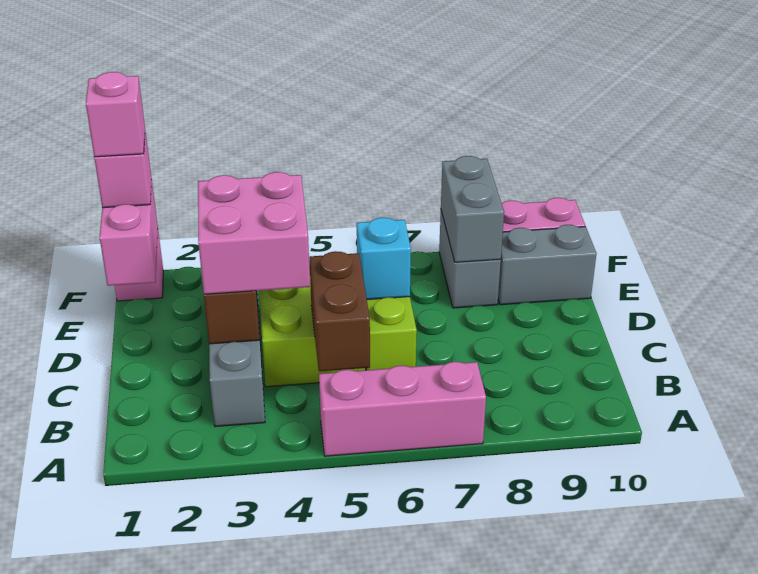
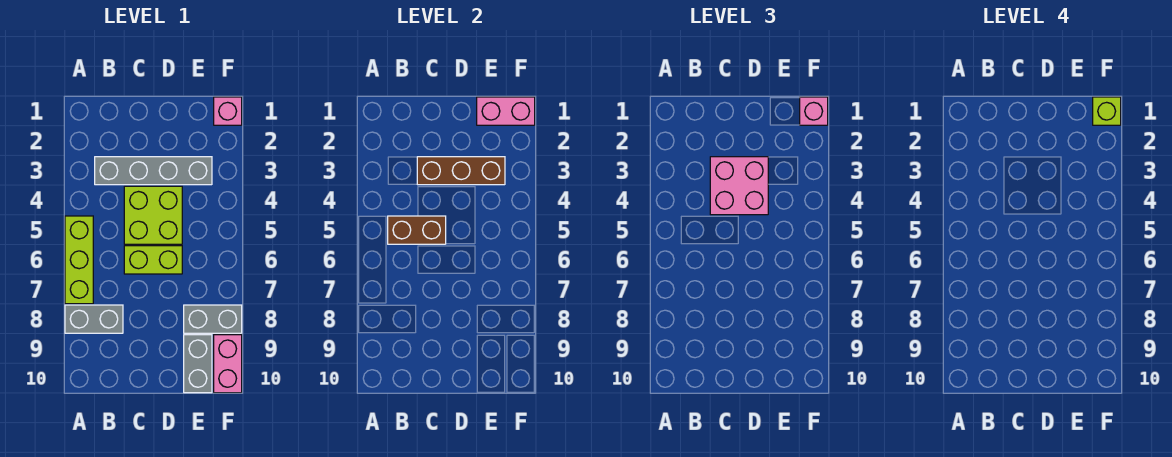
pink 1x3 brick [319,362,486,456] -> lime 1x3 brick [65,216,93,304]
cyan 1x1 brick [357,218,411,299] -> none
grey 1x2 brick [441,156,504,262] -> grey 1x2 brick moved to [65,305,123,333]
pink 1x1 brick [86,72,145,157] -> lime 1x1 brick [1093,97,1121,125]

